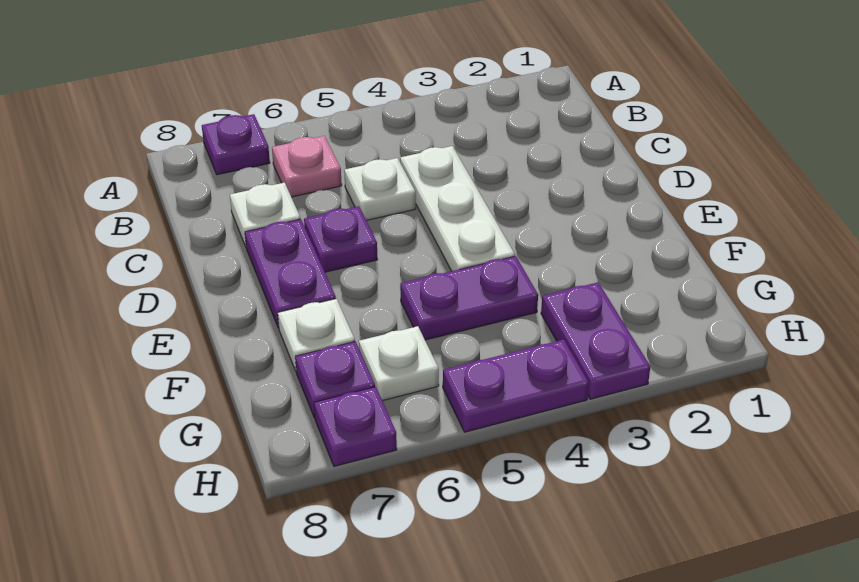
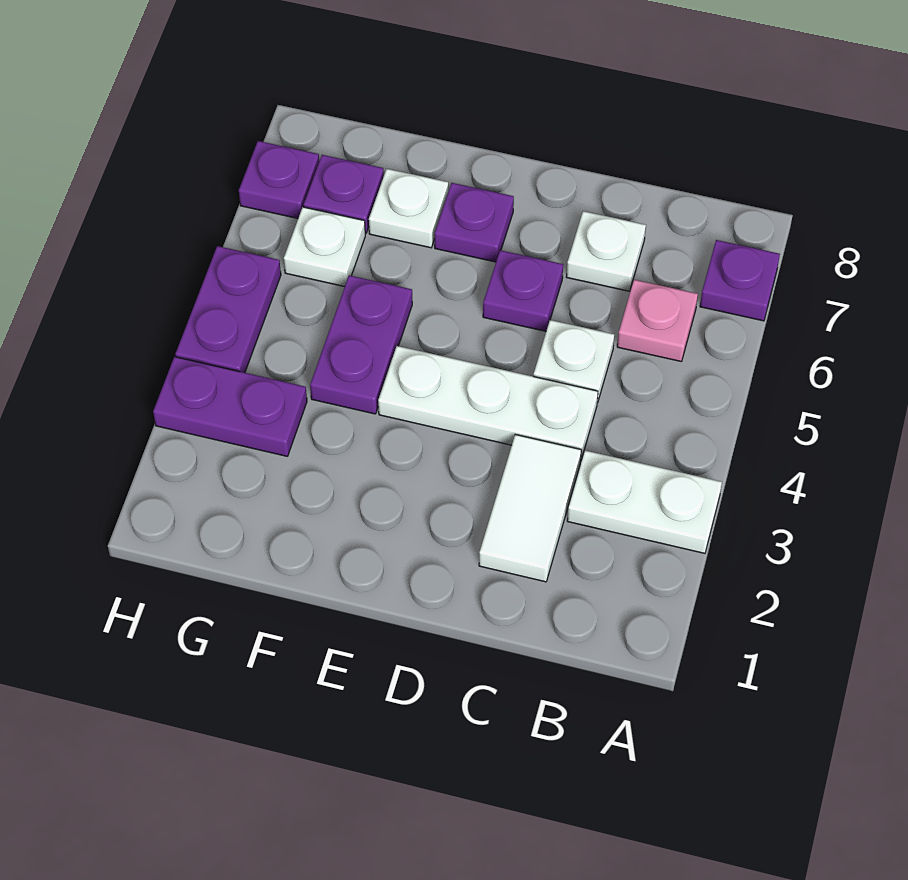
none -> white 1x2 plate [567,451,722,553]
none -> white 1x2 tile [479,435,581,582]
purple 1x2 plate [245,219,336,328] -> purple 1x1 plate [435,183,514,262]

